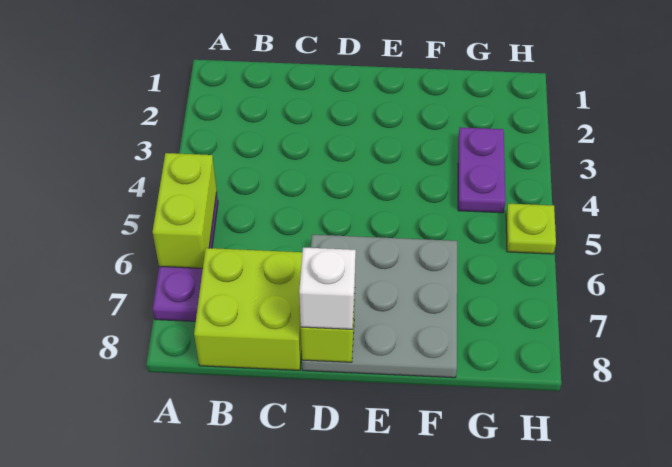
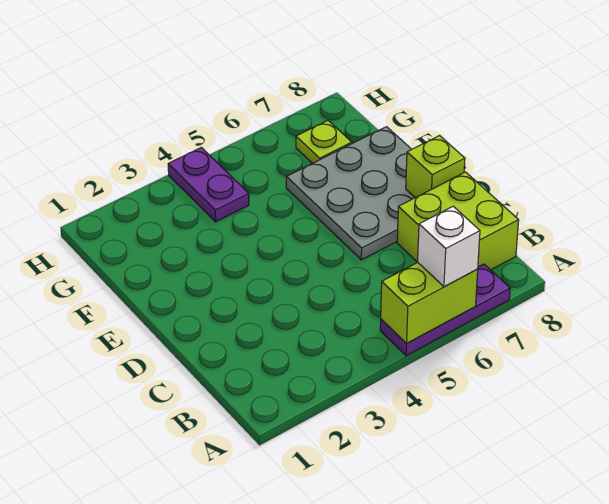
white 1x1 brick [299,247,356,329] -> white 1x1 brick moved to [418,206,480,287]
purple 1x2 plate [458,127,506,213] -> purple 1x2 plate turned to [168,148,249,222]
lime 1x1 plate [506,204,556,254] -> lime 1x1 plate moved to [296,121,352,163]

